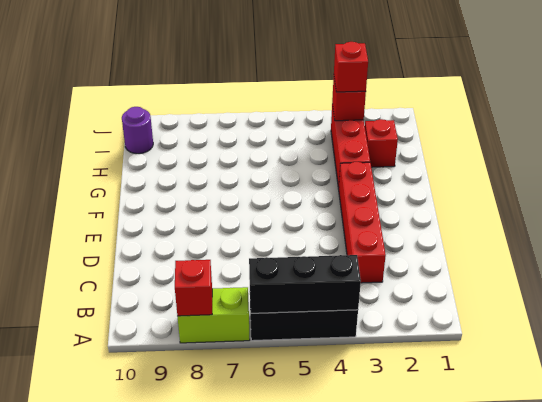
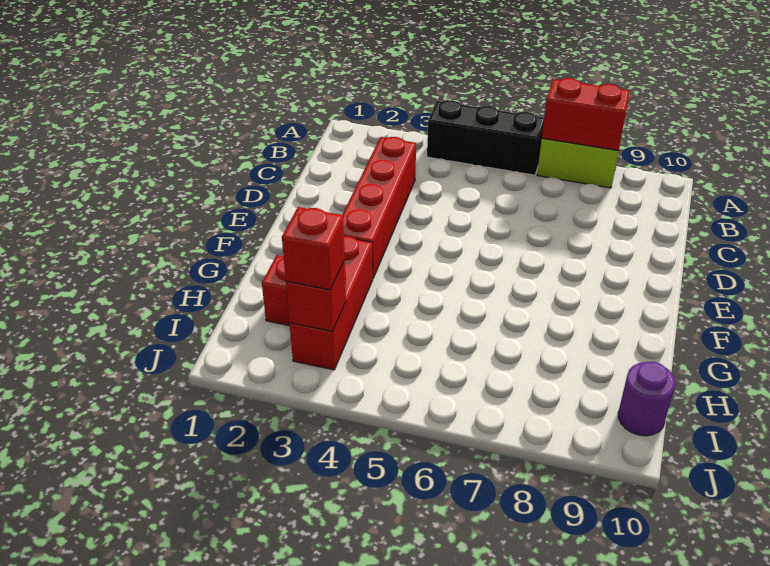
black 1x3 brick [249,255,361,313] -> none
red 1x1 brick [175,260,212,316] -> red 1x2 brick [542,78,630,150]

